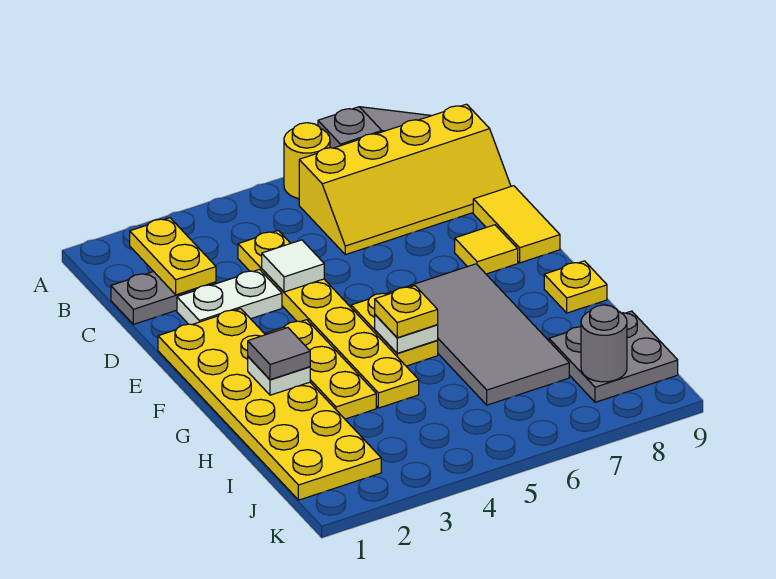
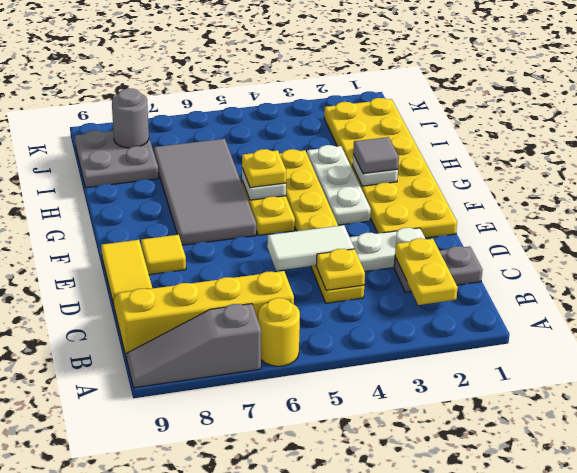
white 1x1 tile [262,240,324,292] -> white 1x2 tile [267,225,354,271]
yellow 1x3 plate [266,320,376,419] -> white 1x3 plate [307,145,371,225]
yellow 1x1 plate [544,261,607,313] -> yellow 1x1 plate moved to [316,249,365,290]

